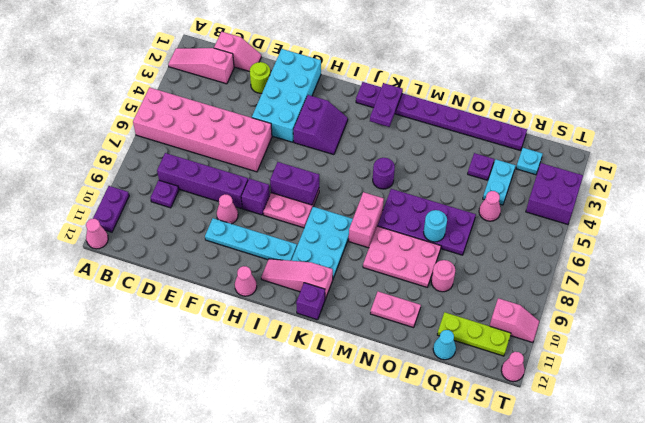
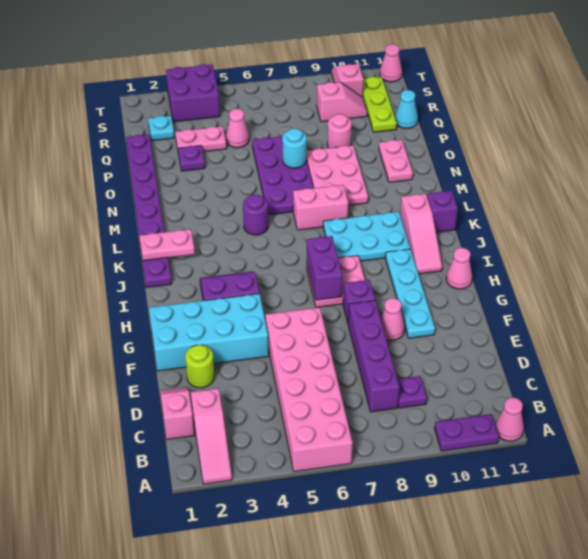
purple 1x2 plate [370,83,403,127] -> pink 1x2 plate [139,229,195,261]
cyan 1x2 plate [483,160,516,205] -> pink 1x2 plate [175,126,227,152]
none -> pink 1x2 slope [317,82,368,122]

